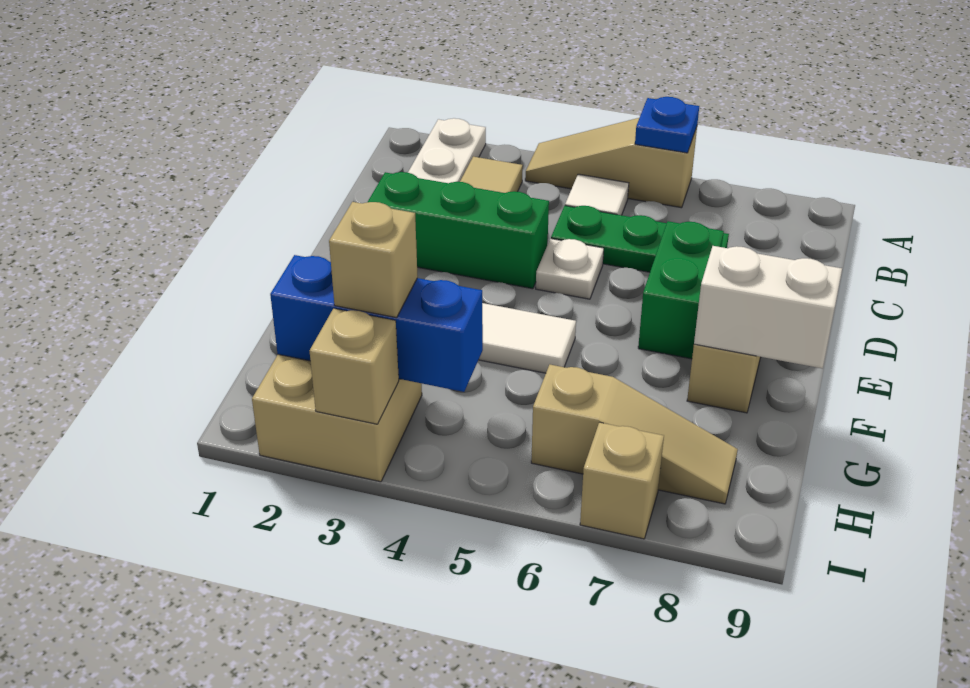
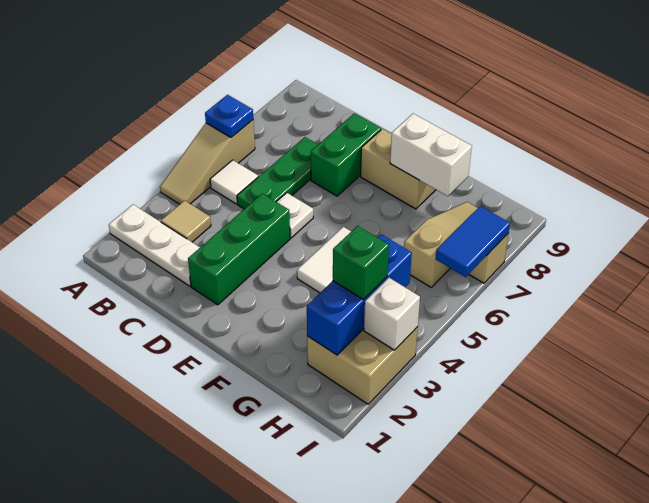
green 1x2 brick [638,221,724,359] -> green 1x2 brick turned to [311,113,381,196]
white 1x2 brick [694,246,842,368] -> white 1x2 brick turned to [390,114,472,196]
tan 1x1 brick [329,202,418,318] -> green 1x1 brick [333,226,389,300]
tan 1x1 brick [310,308,399,424] -> white 1x1 brick [364,278,420,350]
none -> blue 1x2 tile [436,206,510,277]

